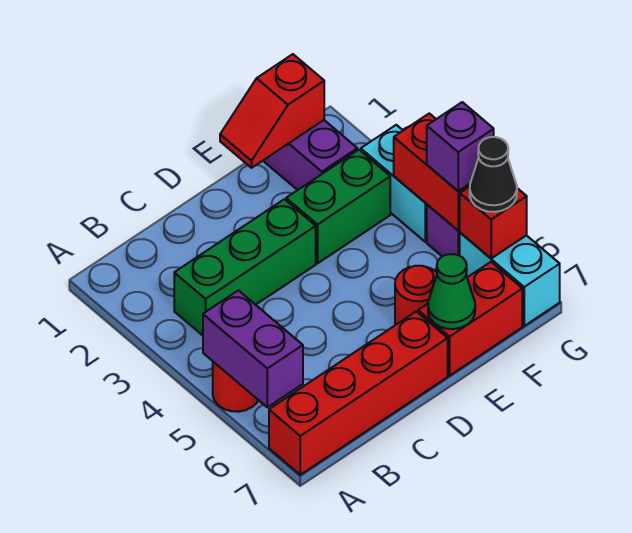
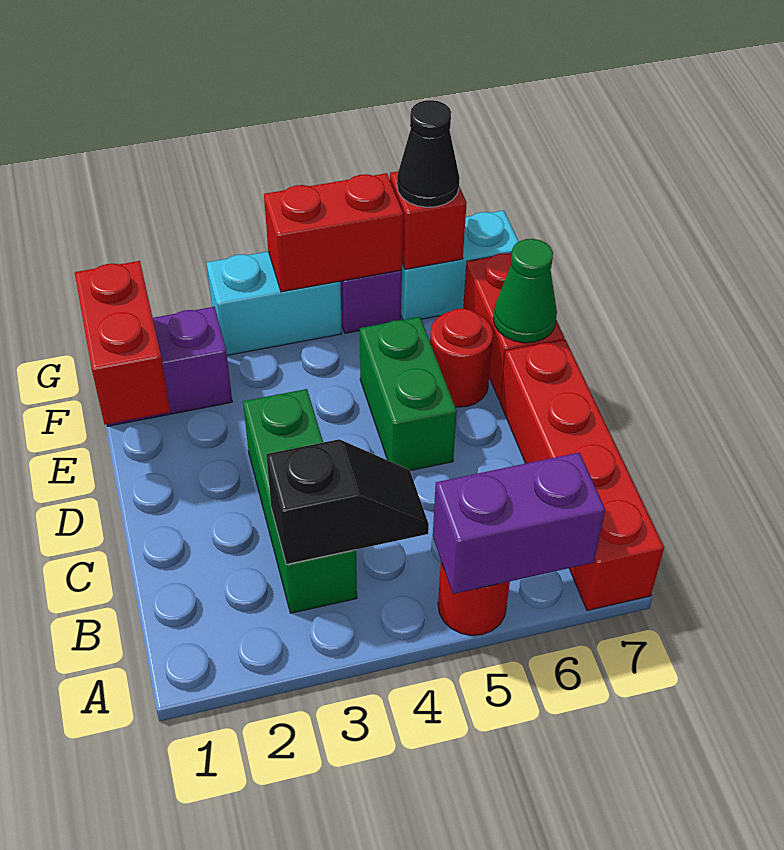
none -> black 1x2 slope [266,439,429,564]
red 1x2 slope [220,54,324,168] -> red 1x2 brick [75,261,171,425]
green 1x2 brick [286,150,390,263] -> green 1x2 brick moved to [360,317,457,471]
purple 1x1 brick [427,102,494,191] -> none

